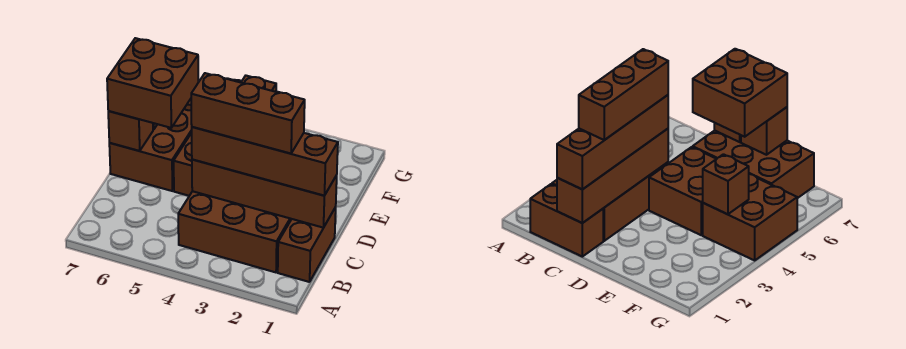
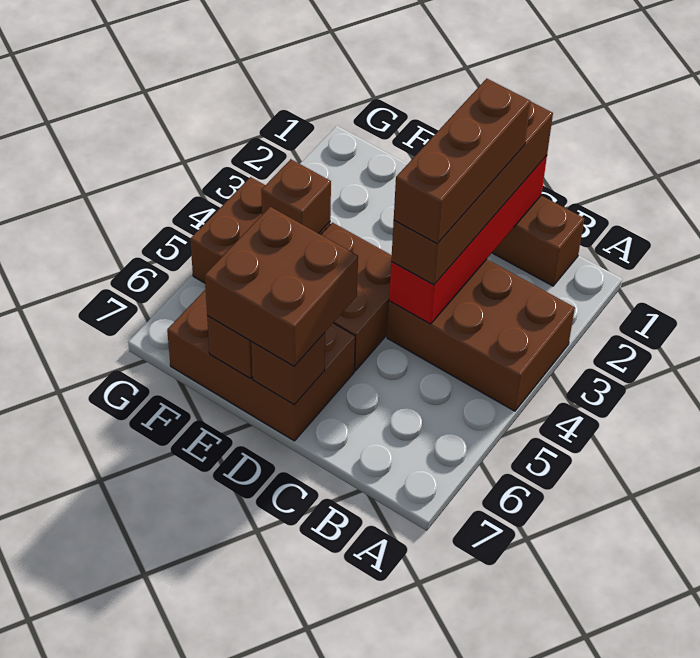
brown 2x3 brick [178,191,291,272] -> brown 2x3 brick turned to [387,259,575,411]
brown 1x4 brick [192,159,337,228] -> red 1x4 brick [389,156,547,324]

